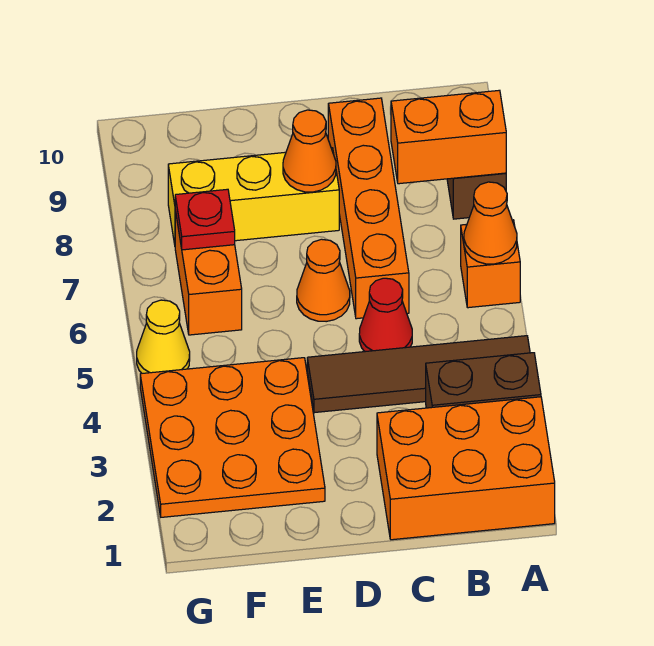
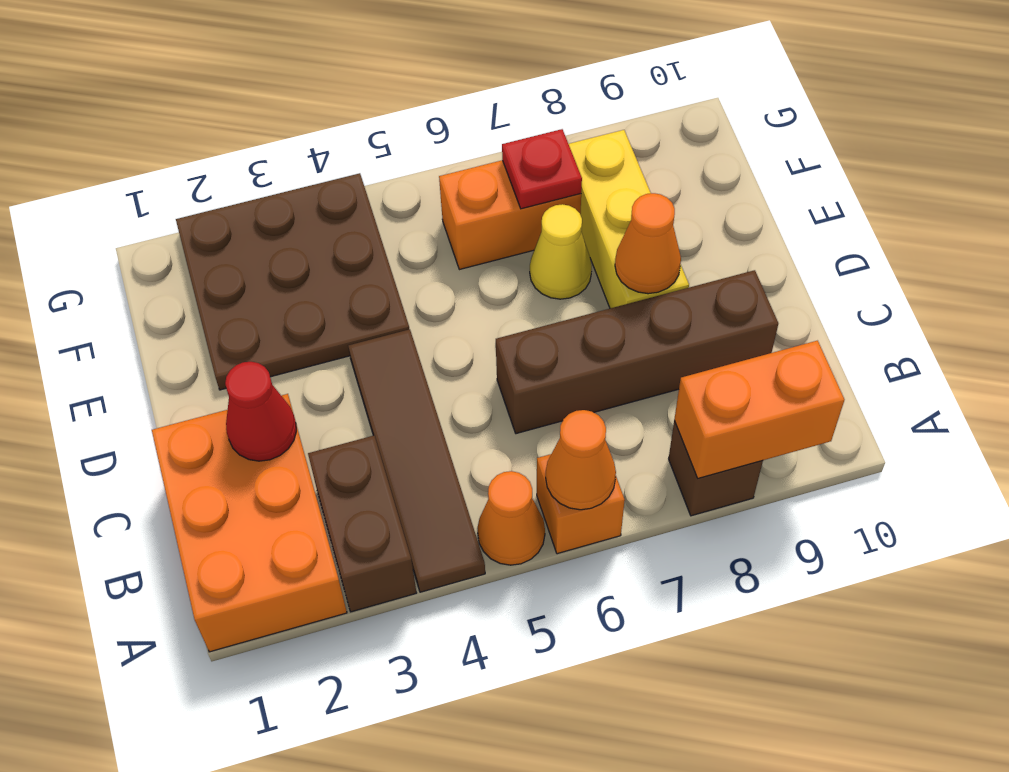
orange 1x2 brick [391,90,506,184] -> orange 1x2 brick turned to [674,341,844,478]
red 1x1 cone [359,278,412,352] -> red 1x1 cone moved to [225,362,296,461]
orange 1x4 brick [328,98,409,319] -> brown 1x4 brick [496,270,778,434]
orange 1x1 cone [297,239,350,322] -> orange 1x1 cone moved to [477,471,545,565]
orange 3x3 plate [140,358,325,517] -> brown 3x3 plate [176,173,409,390]
yellow 1x1 cone [137,300,190,373] -> yellow 1x1 cone moved to [530,204,592,299]

